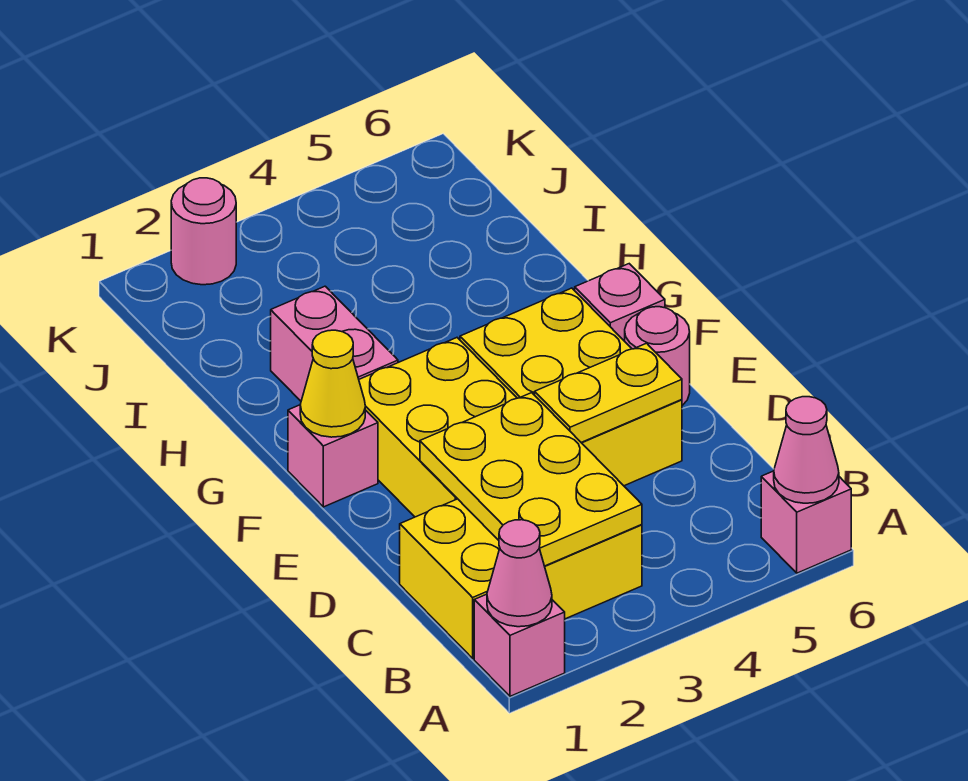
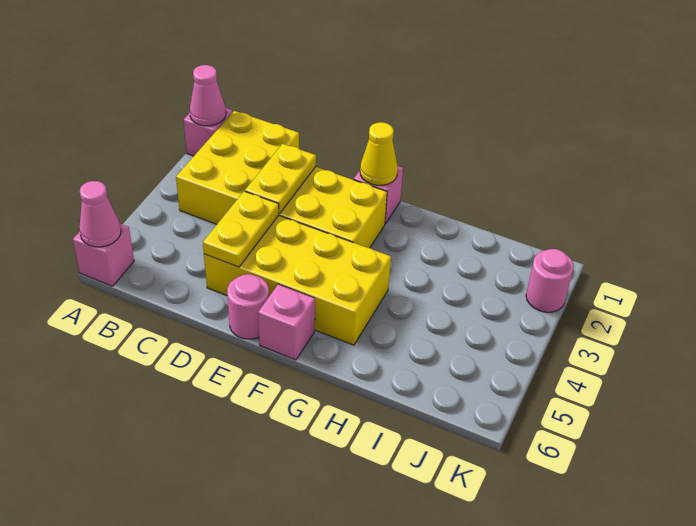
yellow 2x3 plate [420,393,642,566] -> yellow 1x2 plate [245,144,316,214]
yellow 2x3 brick [460,288,682,486] -> yellow 2x4 brick [204,216,391,345]
pink 1x2 brick [271,286,398,401] -> none

